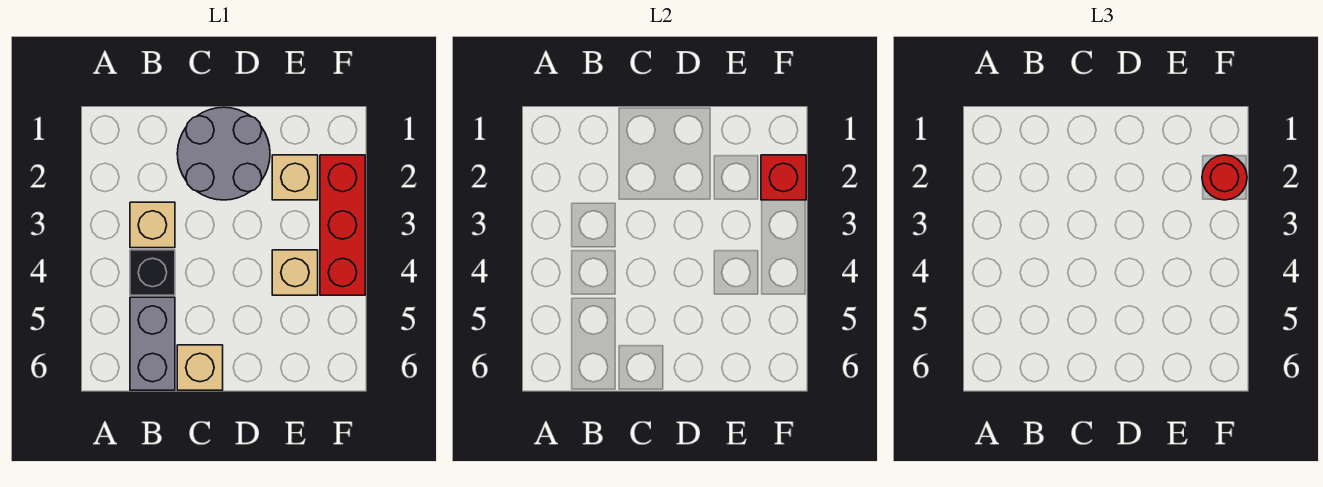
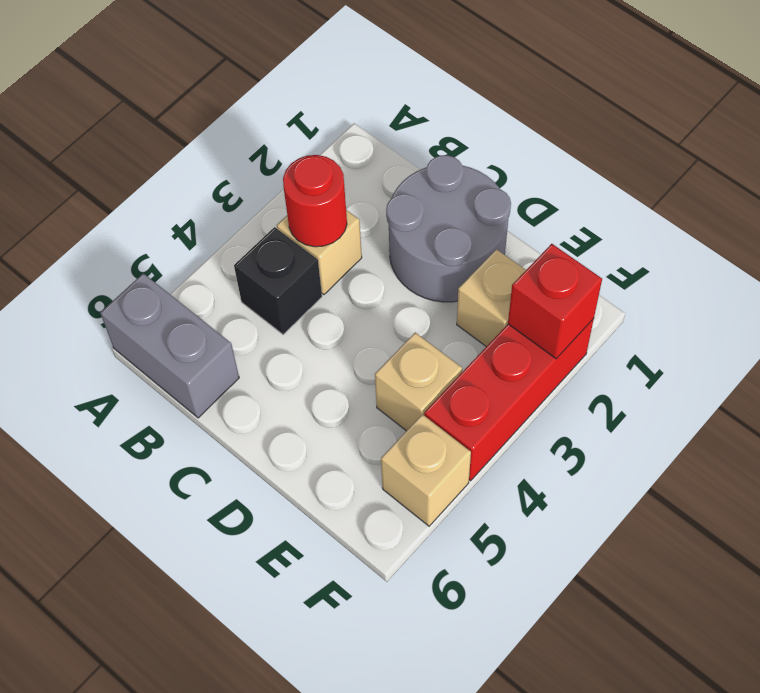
grey 1x2 brick [130,297,175,390] -> grey 1x2 brick turned to [100,273,239,418]
tan 1x1 brick [177,345,223,390] -> tan 1x1 brick moved to [381,415,471,526]
red 1x1 round brick [1202,155,1247,200] -> red 1x1 round brick moved to [283,155,347,247]

